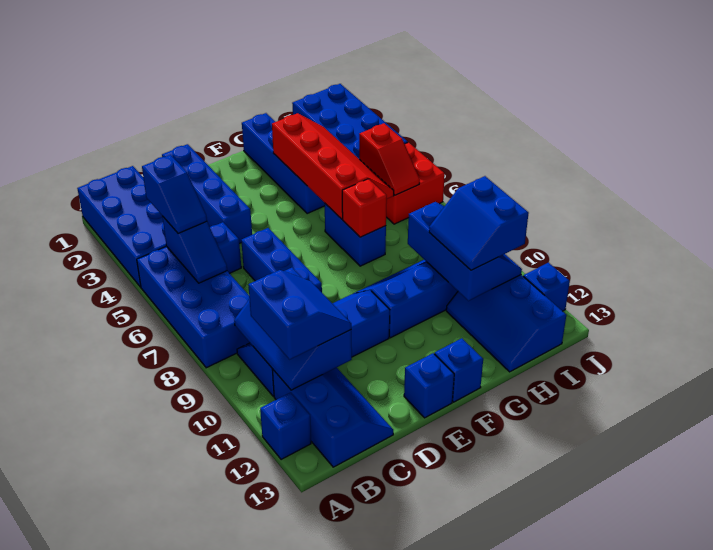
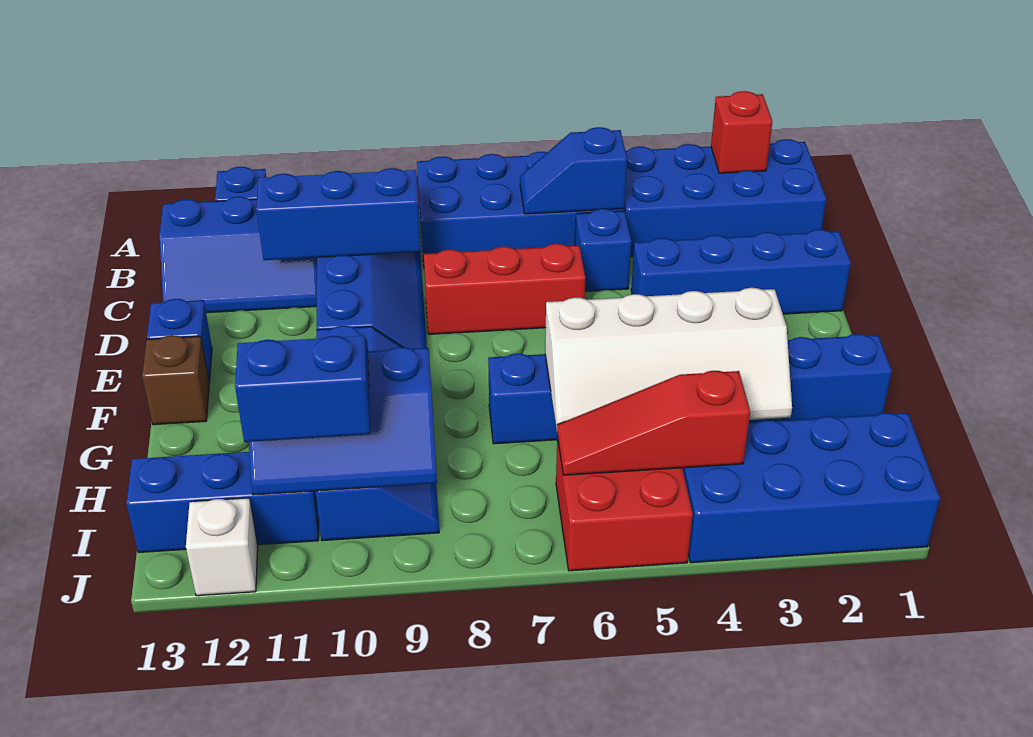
blue 1x2 slope [142,155,207,233] -> none
blue 2x2 slope [248,270,351,359] -> none
blue 1x3 brick [241,228,322,292] -> red 1x3 brick [424,244,585,334]
blue 1x1 brick [434,338,483,402] -> brown 1x1 brick [142,335,209,425]
red 2x4 slope [272,113,394,219] -> white 2x4 slope [545,288,792,429]
red 1x1 brick [342,179,387,237] -> red 1x1 brick moved to [711,91,773,173]
red 1x2 slope [359,123,420,195] -> red 1x3 slope [557,371,750,475]
blue 1x1 brick [523,263,570,311] -> white 1x1 brick [186,498,258,596]

